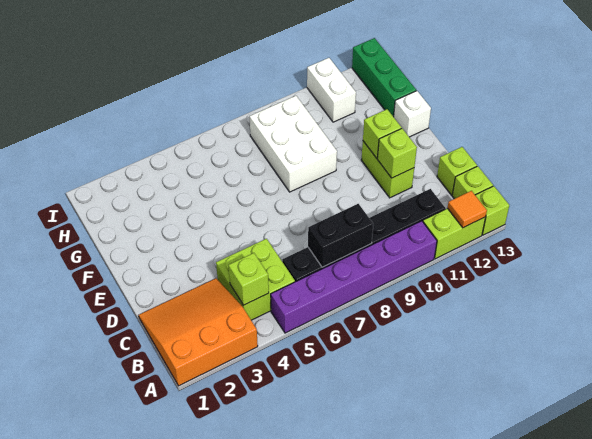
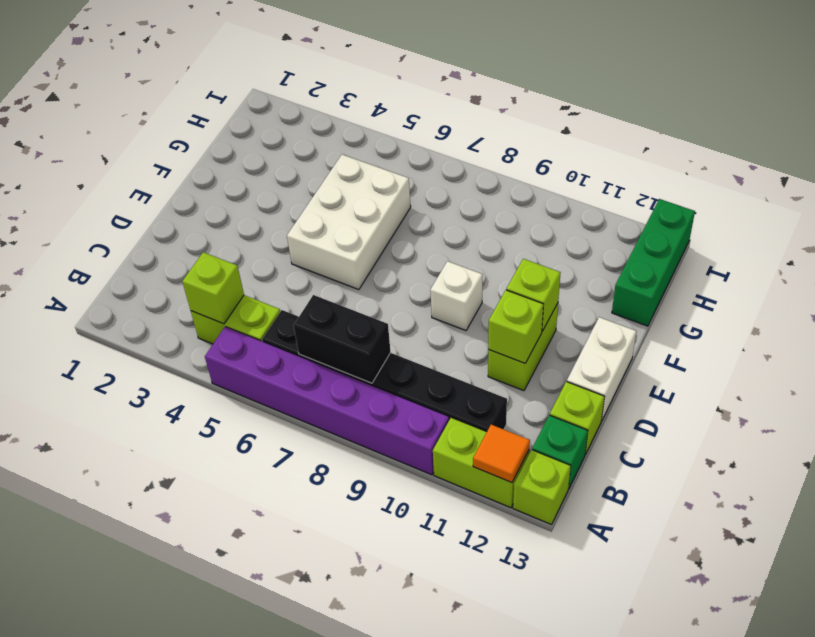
orange 3x3 slope [139,278,258,386] -> none
lime 2x2 brick [216,239,295,320] -> lime 1x2 brick [191,295,280,344]
lime 1x1 brick [452,166,493,199] -> green 1x1 brick [532,415,588,489]
white 2x3 brick [250,96,337,192] -> white 2x3 brick moved to [287,155,411,290]
white 1x1 brick [394,91,431,137] -> white 1x1 brick moved to [430,261,483,331]
white 1x2 brick [307,58,356,122] -> white 1x2 brick moved to [567,317,636,421]

